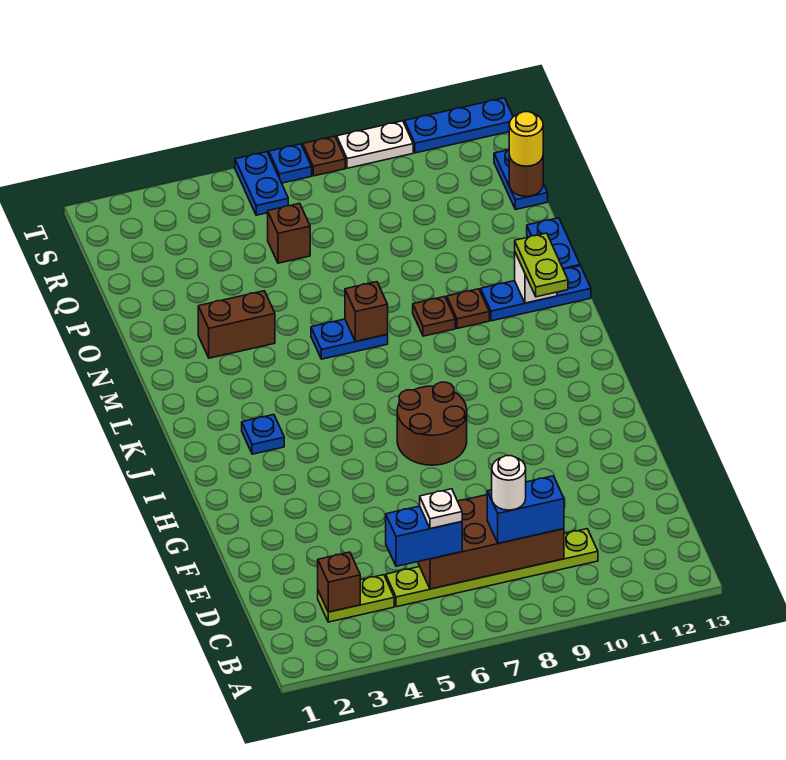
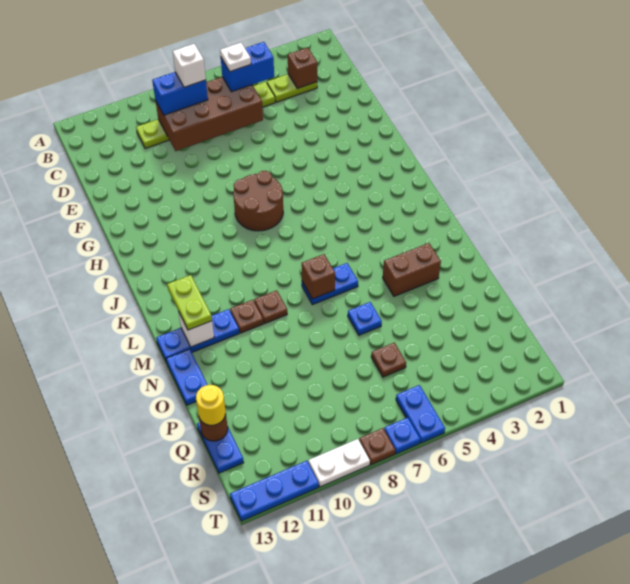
white 1x1 round brick [492,456,526,510] -> white 1x1 brick [173,44,206,87]
blue 1x1 plate [242,415,284,454] -> blue 1x1 plate moved to [348,302,382,335]
brown 1x1 brick [268,203,310,263] -> brown 1x1 plate [371,343,406,377]

